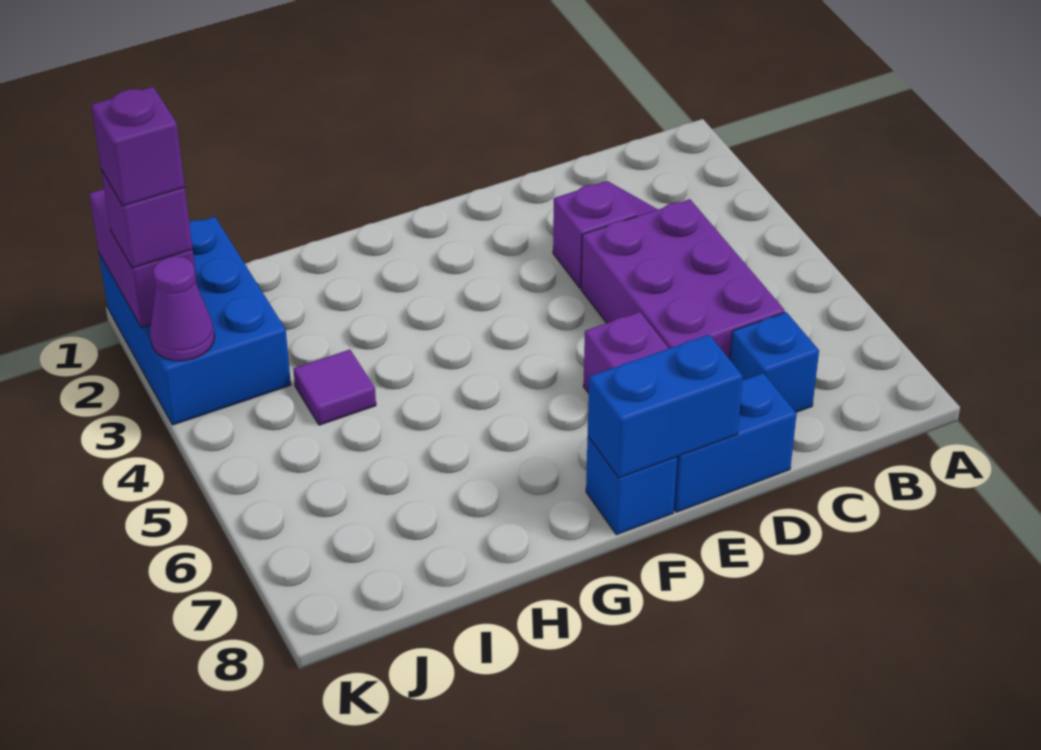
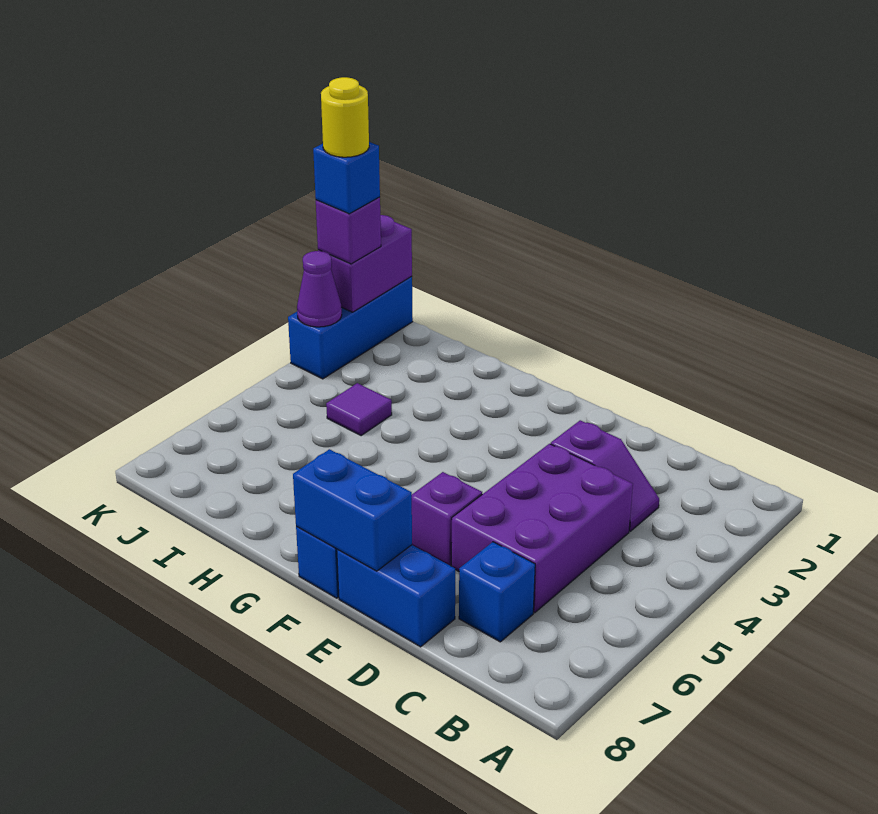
blue 2x3 brick [99,217,291,425] -> blue 1x3 brick [288,276,413,379]
purple 1x1 brick [91,87,185,206] -> blue 1x1 brick [313,142,380,214]
none -> yellow 1x1 round brick [321,77,369,157]

